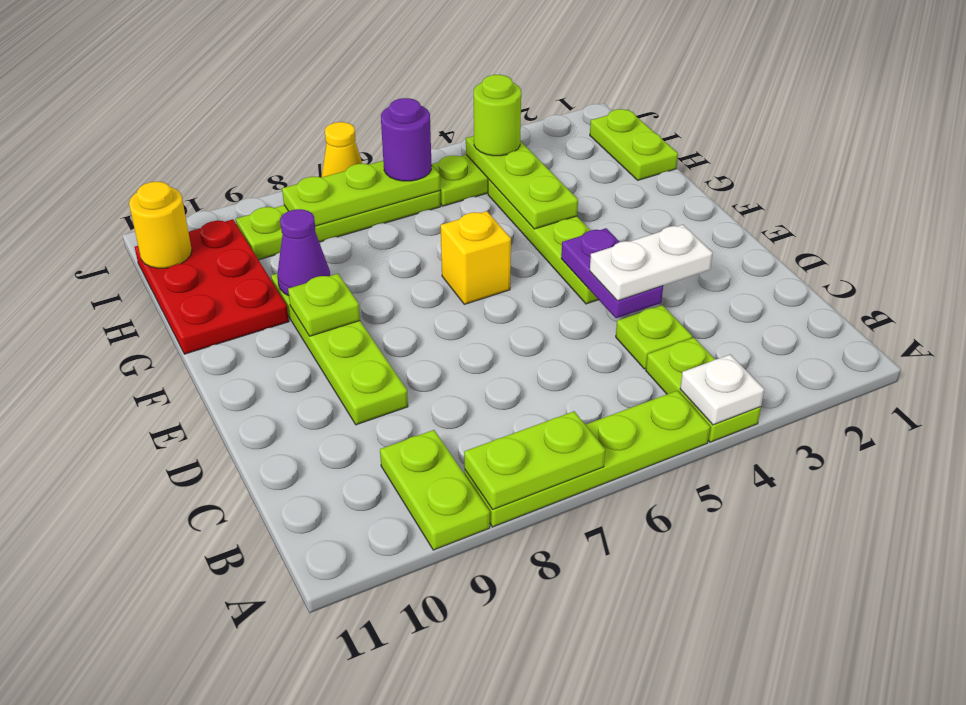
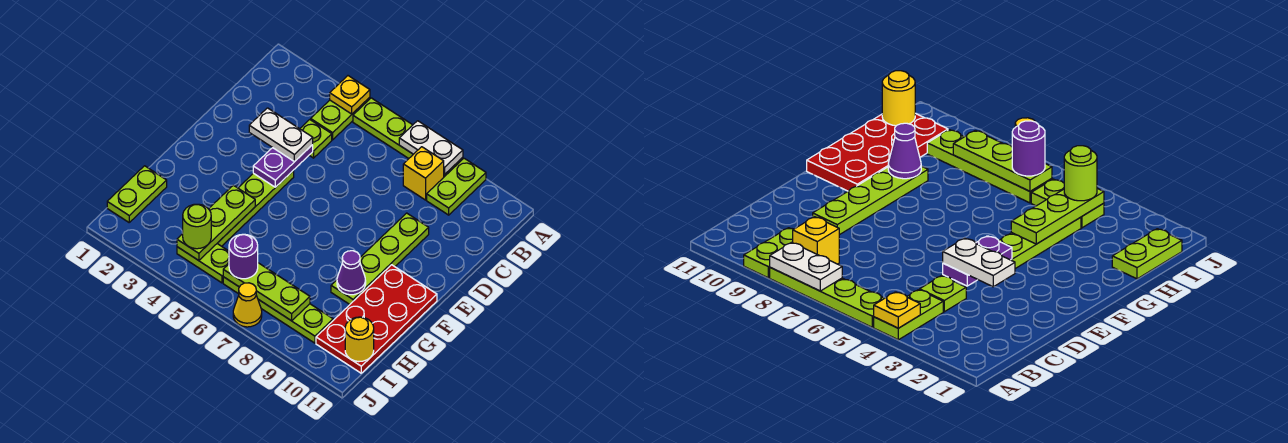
white 1x1 plate [680,354,764,425] -> yellow 1x1 plate [330,76,370,114]
lime 1x2 plate [464,411,605,510] -> white 1x2 plate [399,121,463,174]
yellow 1x1 brick [441,211,511,304] -> yellow 1x1 brick moved to [403,147,444,200]
lime 1x1 plate [288,274,360,336] -> none
red 2x3 plate [135,219,289,354] -> red 2x4 plate [316,265,437,373]

